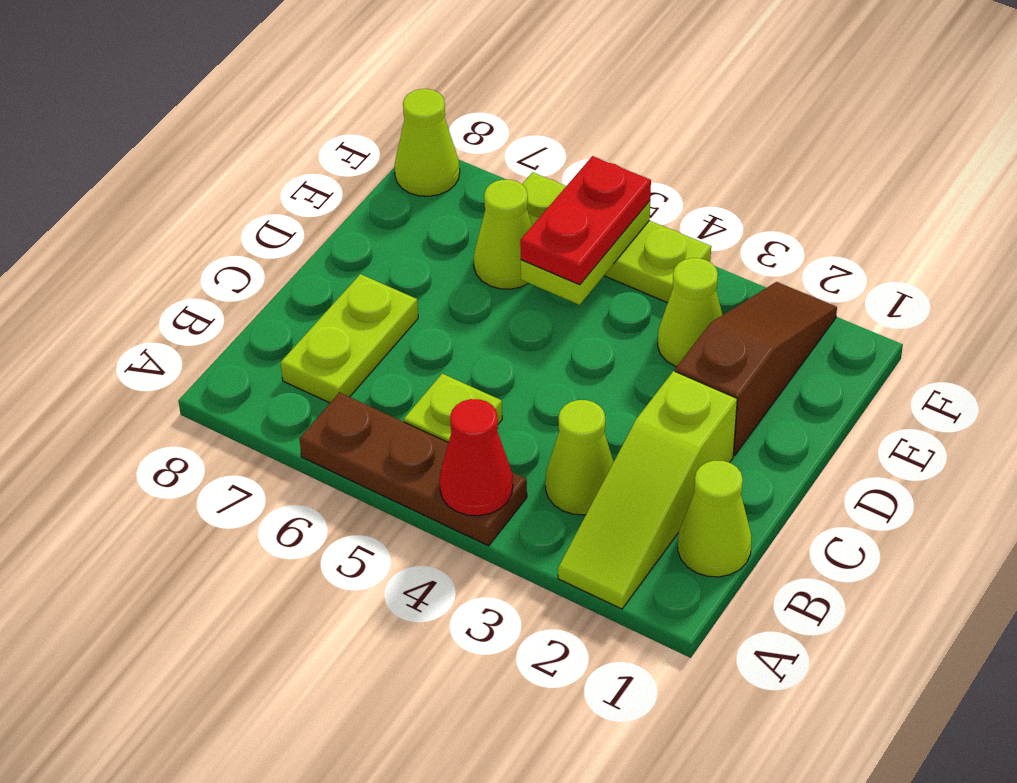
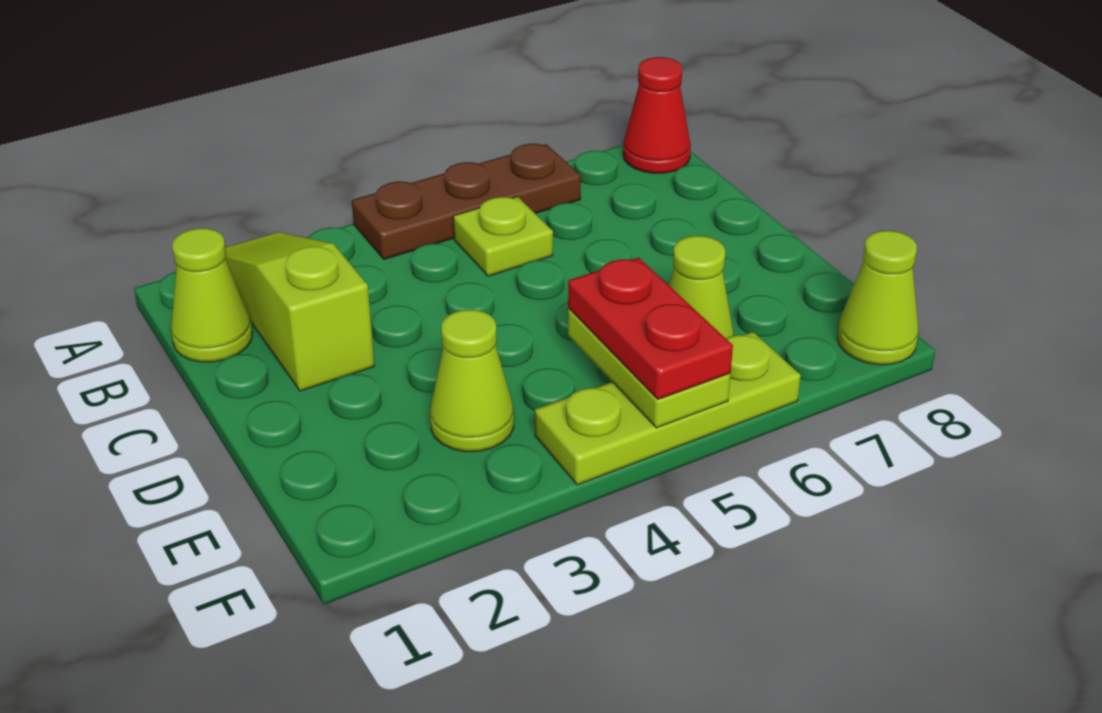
red 1x1 cone [440,399,513,516] -> red 1x1 cone moved to [623,57,691,173]
lime 1x1 cone [545,400,613,515] -> none
lime 1x2 plate [281,274,418,403] -> none
brown 1x3 slope [675,282,837,455] -> none

